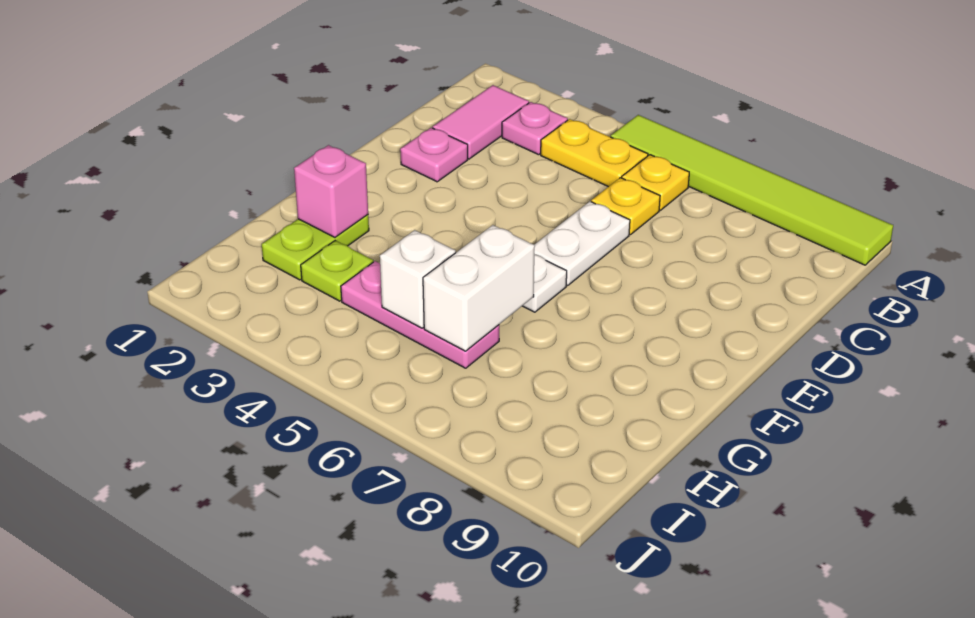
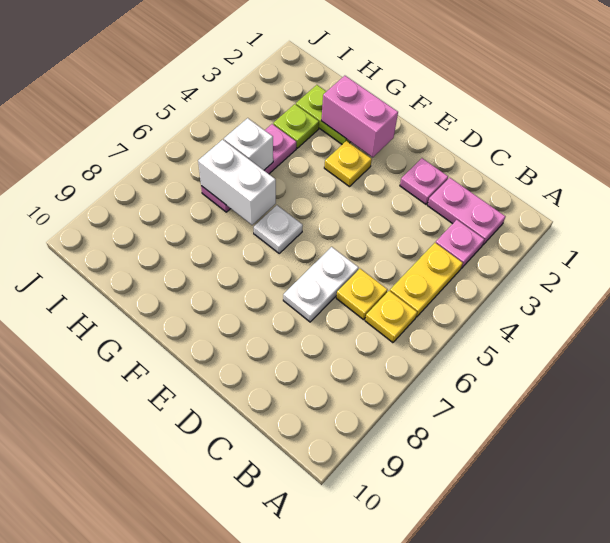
lime 1x6 tile [611,115,893,265] -> none
pink 1x2 tile [433,85,529,159] -> pink 1x2 plate [427,178,506,245]
white 1x2 plate [534,202,630,285] -> white 1x2 plate turned to [283,247,358,322]
none -> yellow 1x1 plate [324,141,372,187]
pink 1x1 brick [294,145,368,237] -> pink 1x2 brick [321,76,398,157]

